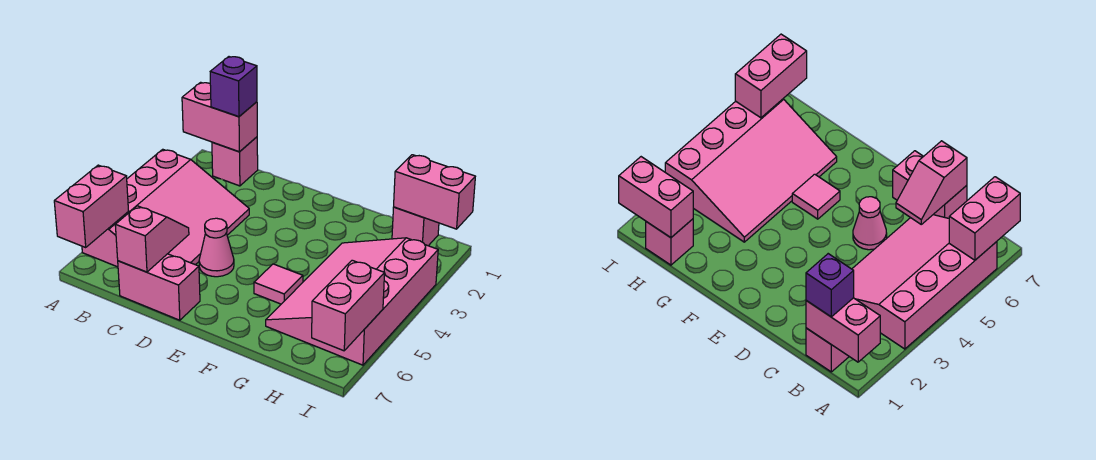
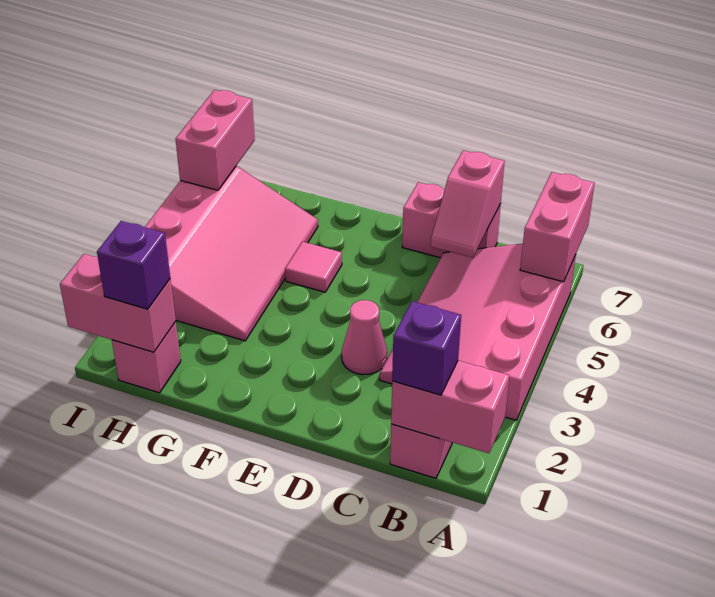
pink 1x1 cone [199,218,234,277] -> pink 1x1 cone moved to [342,300,387,375]
none -> purple 1x1 brick [97,221,170,309]

